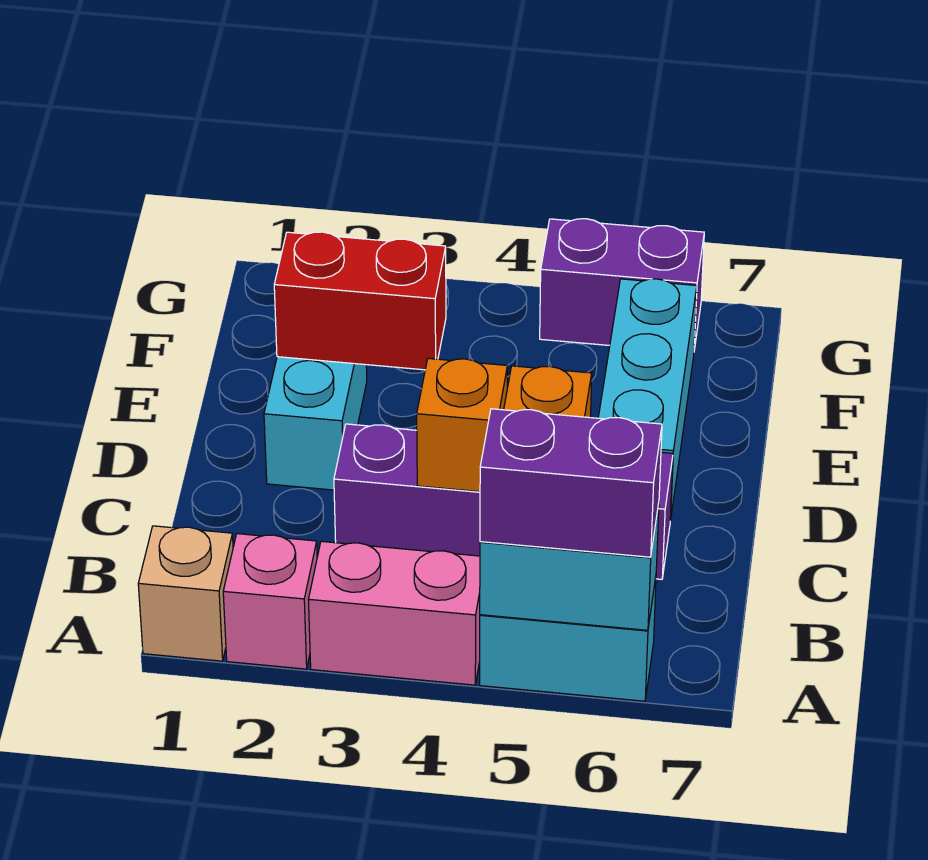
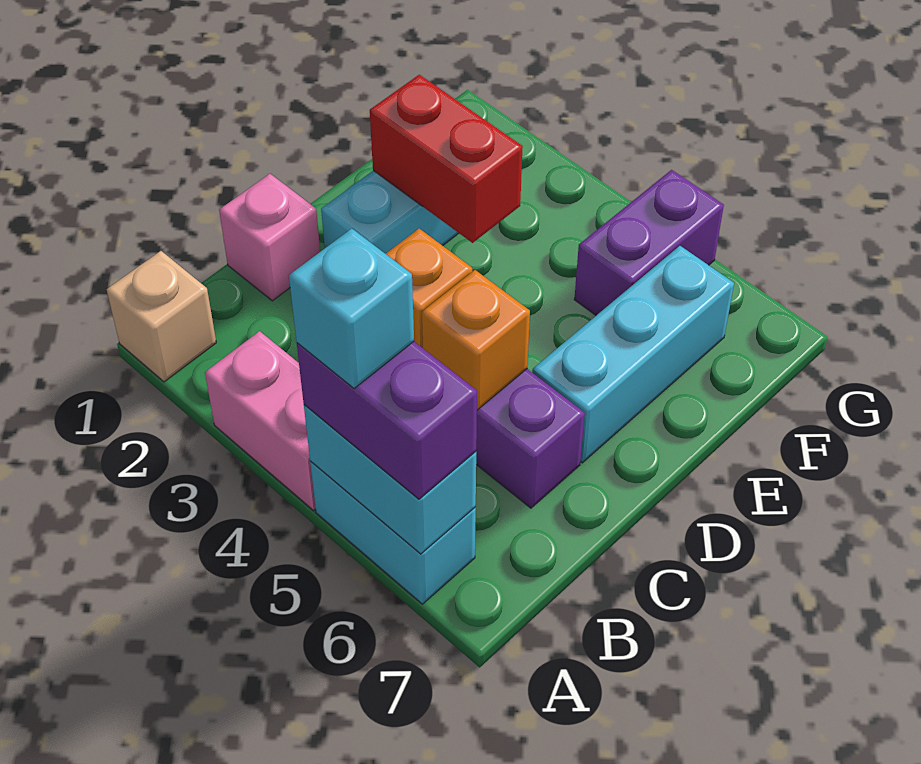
pink 1x1 brick [223,534,317,669] -> pink 1x1 brick moved to [219,174,320,301]
none -> cyan 1x1 brick [289,229,414,389]
purple 1x2 brick [540,219,704,350] -> purple 1x2 brick turned to [574,170,724,315]

